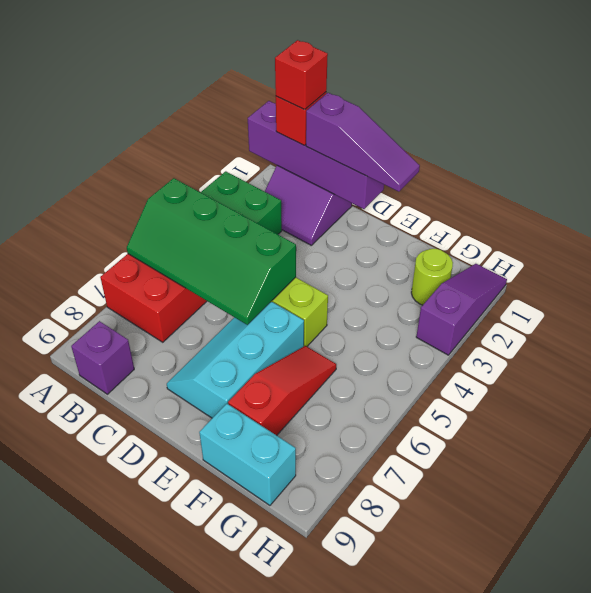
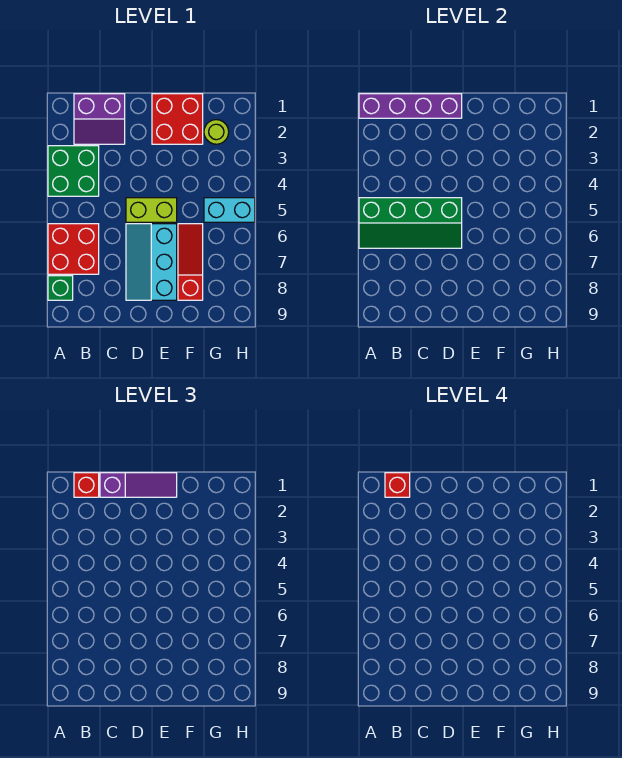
none -> green 1x1 brick [48,276,73,300]
purple 1x1 brick [71,321,134,394] -> none
none -> red 2x2 brick [152,94,203,144]
cyan 1x2 brick [199,404,296,505] -> cyan 1x2 brick moved to [204,198,255,222]
purple 1x3 slope [416,264,507,355] -> none

